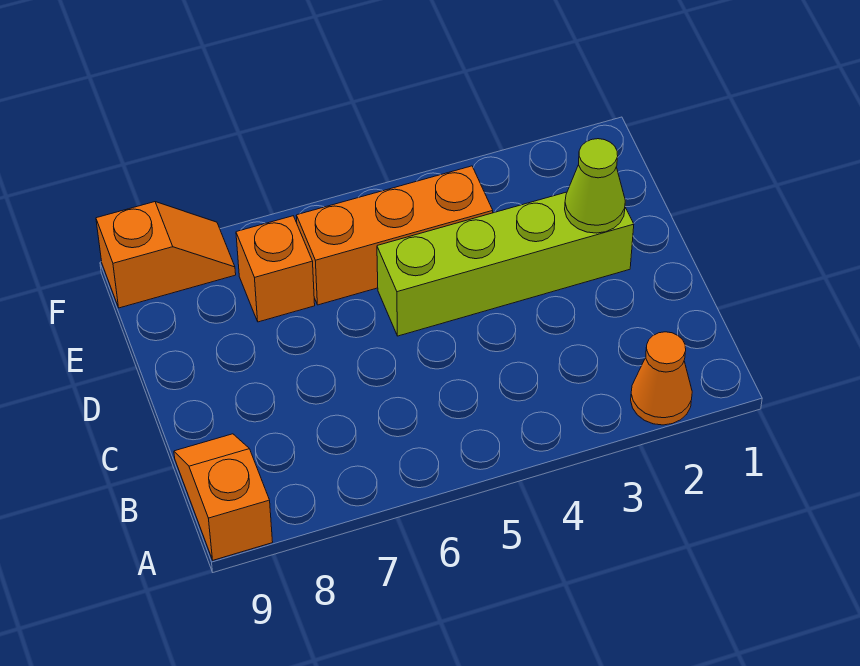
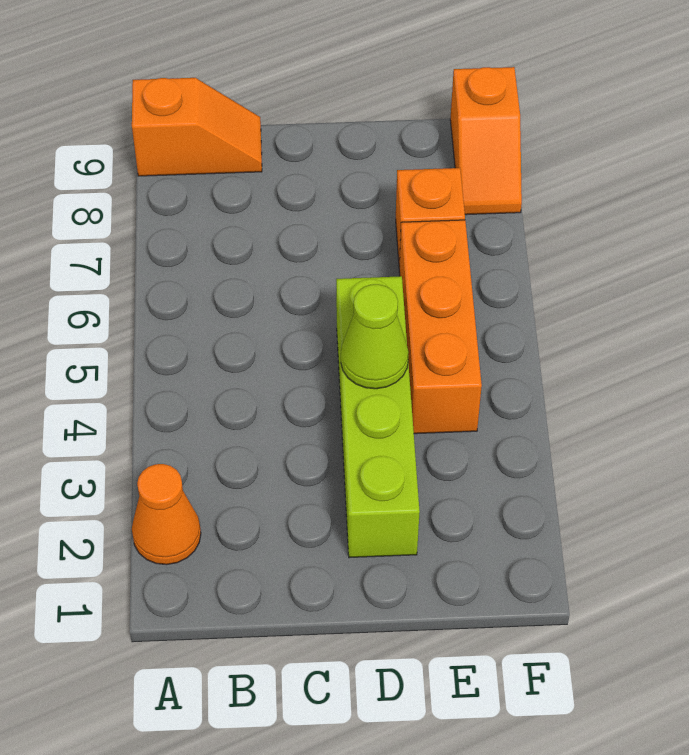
lime 1x1 cone [565,139,625,233] -> lime 1x1 cone moved to [341,284,409,389]

